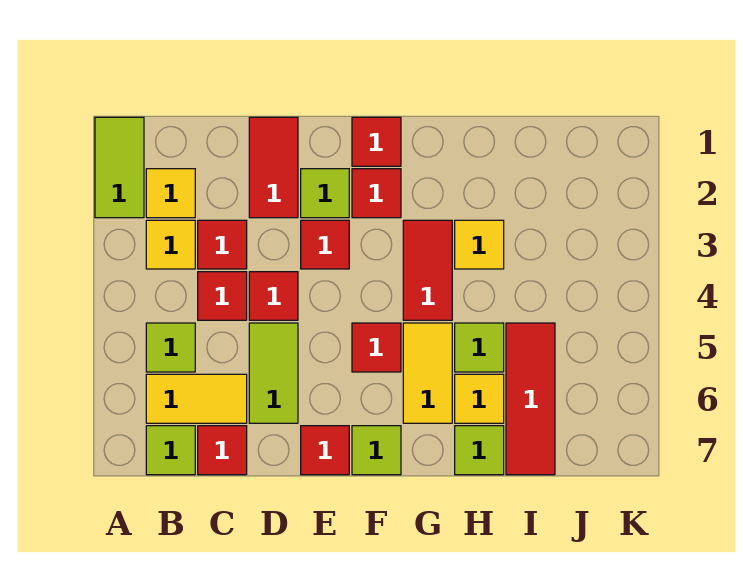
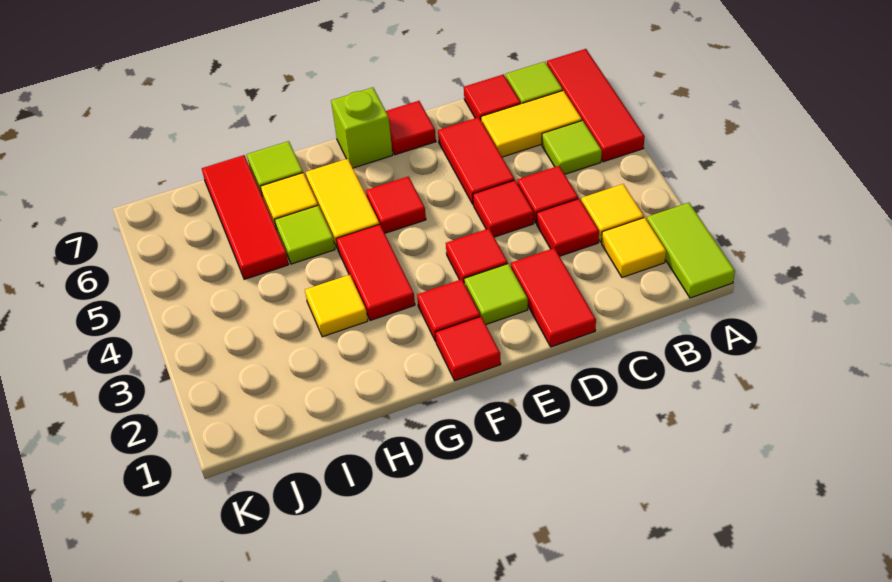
none -> red 1x3 tile [547,49,645,162]
lime 1x2 tile [249,323,298,423] -> red 1x2 tile [438,117,514,204]
lime 1x1 tile [352,426,401,475] -> lime 1x1 brick [331,88,393,168]

